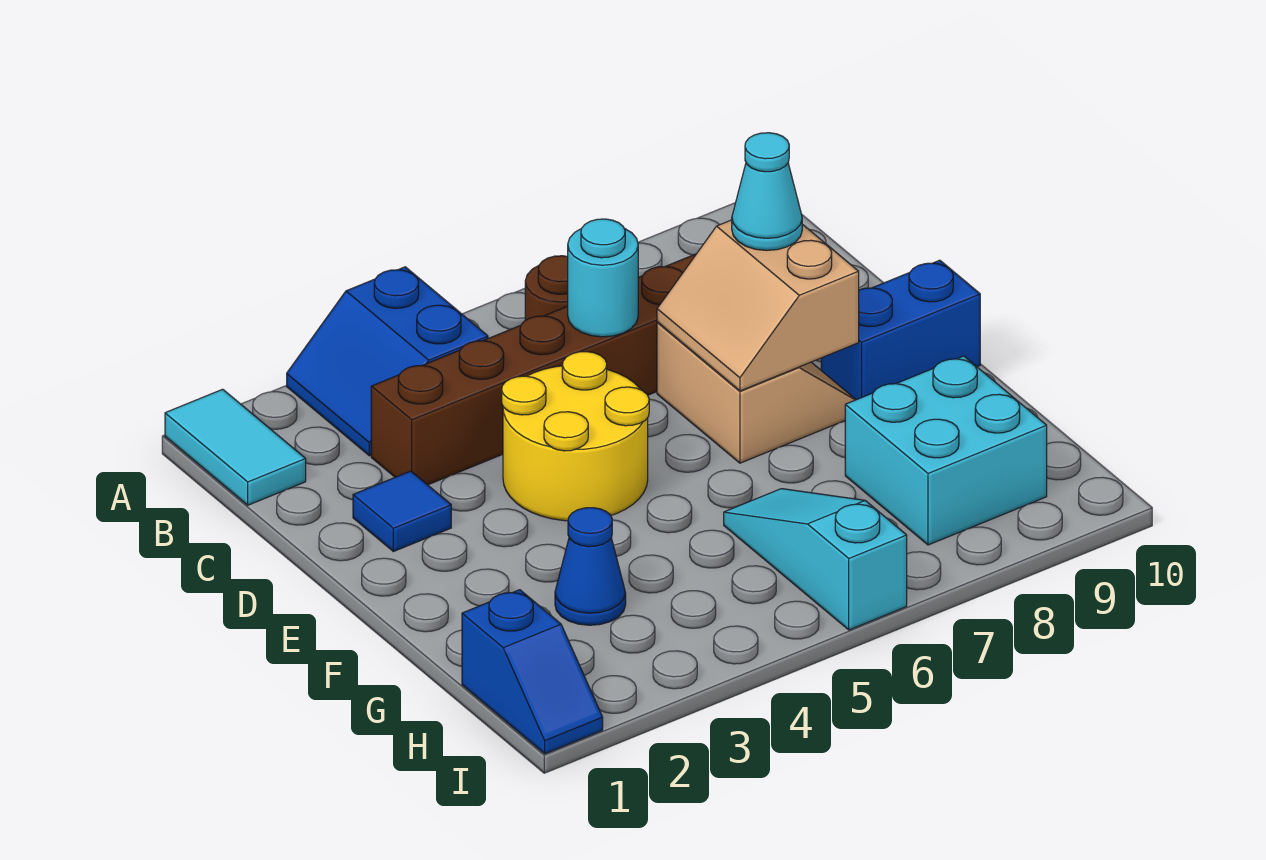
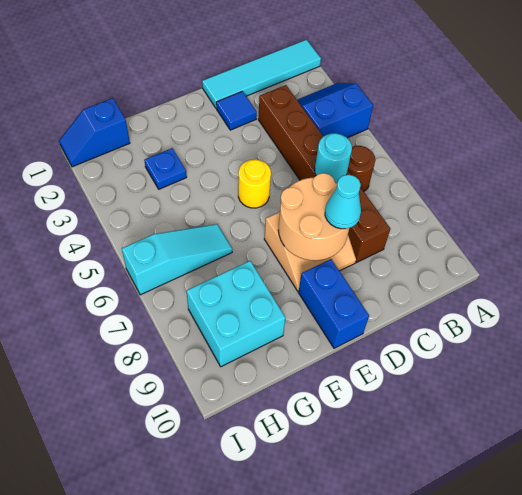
cyan 1x2 tile [165,389,306,505] -> cyan 1x4 tile [202,40,321,108]
yellow 2x2 round brick [502,352,649,521] -> yellow 1x1 round brick [238,159,271,208]
tan 2x2 slope [657,220,859,391] -> tan 2x2 round brick [278,173,349,261]
blue 1x1 cone [555,508,626,625] -> blue 1x1 plate [144,148,187,189]

